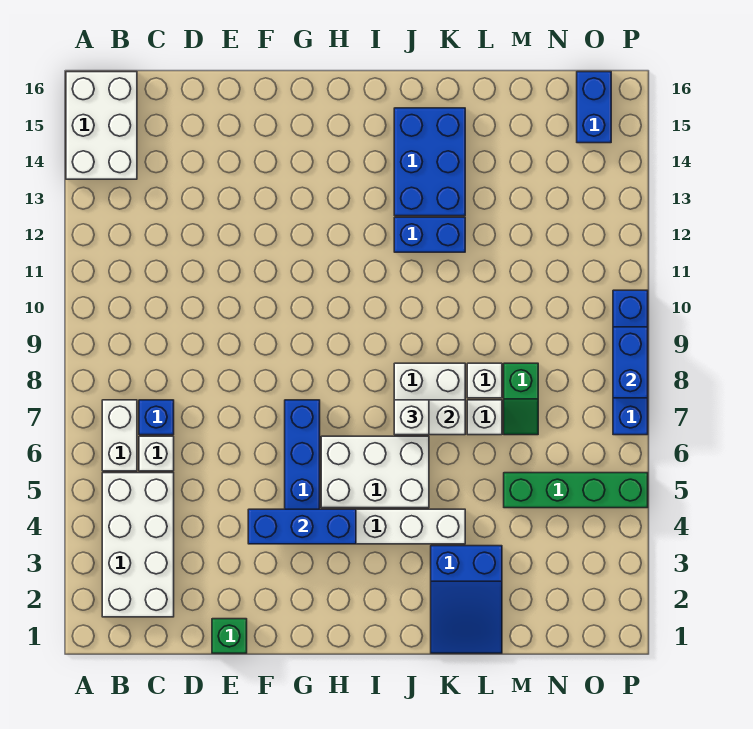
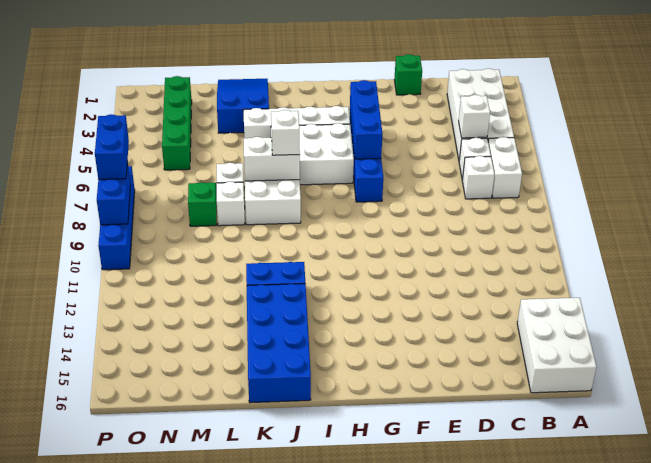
none -> white 1x1 brick [459,95,490,138]
blue 1x1 brick [139,400,174,435] -> white 1x1 brick [462,156,494,199]
blue 1x3 brick [248,509,356,544] -> blue 1x3 brick turned to [350,80,382,159]
blue 2x3 brick [394,108,465,216] -> blue 2x4 brick [247,284,311,403]
green 1x4 brick [504,473,648,508] -> green 1x4 brick turned to [162,76,192,170]
blue 1x2 brick [577,72,611,143] -> blue 1x2 brick moved to [95,114,129,179]

